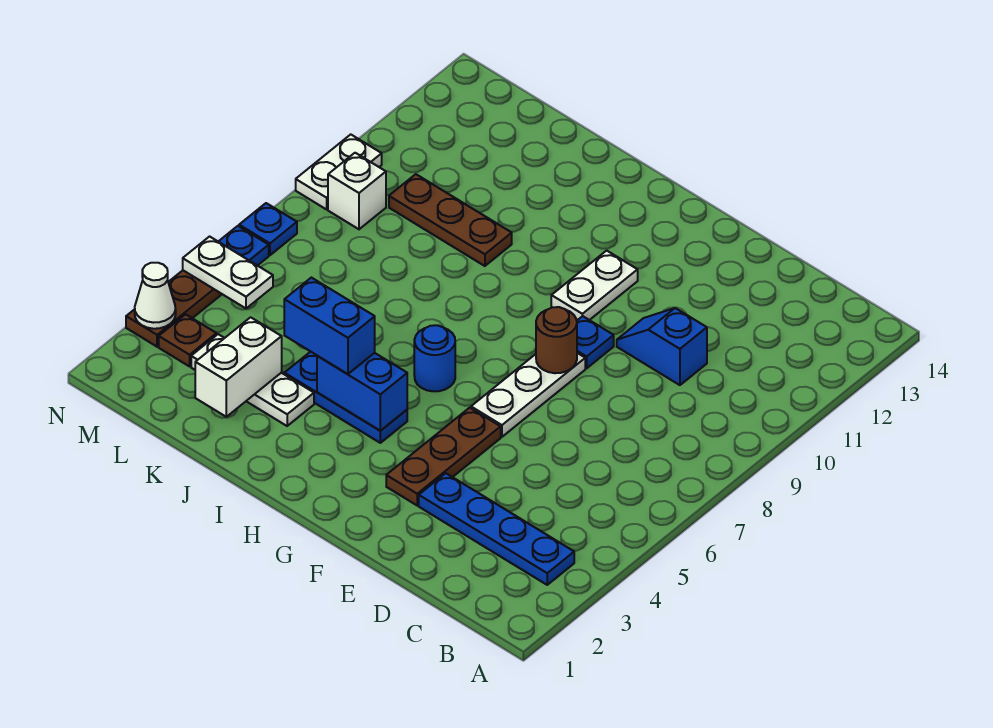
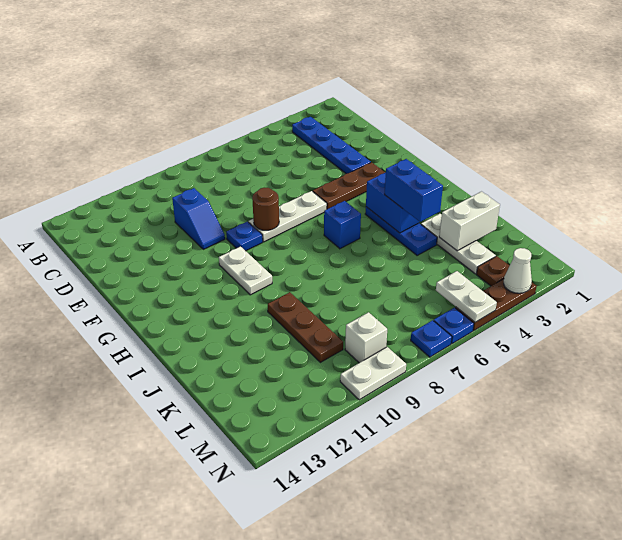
white 1x2 plate [551,251,638,320] -> white 1x2 plate turned to [219,247,272,295]
blue 1x1 round brick [414,325,455,391] -> blue 1x1 brick [324,201,361,249]

